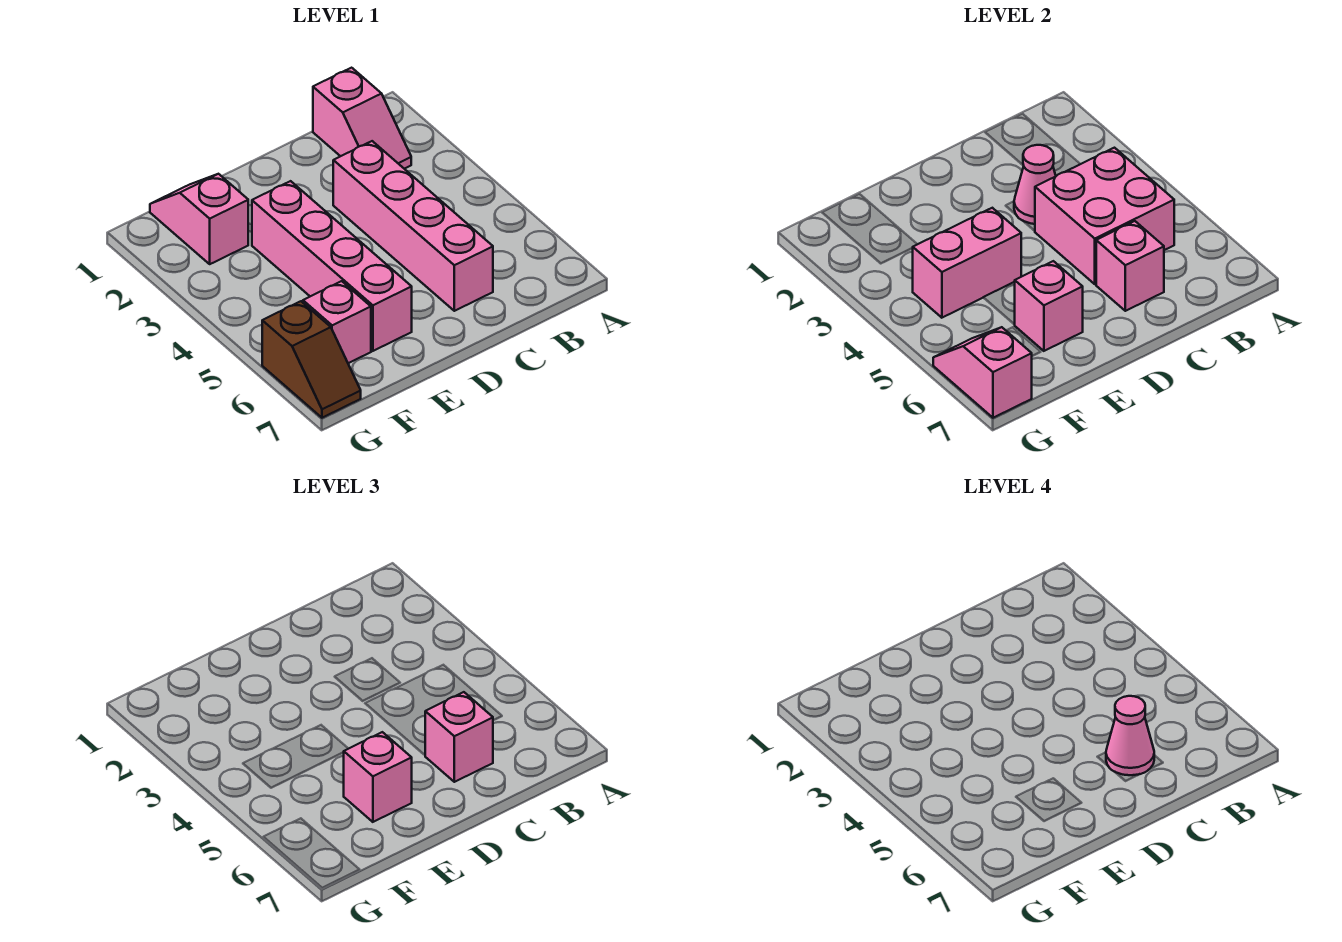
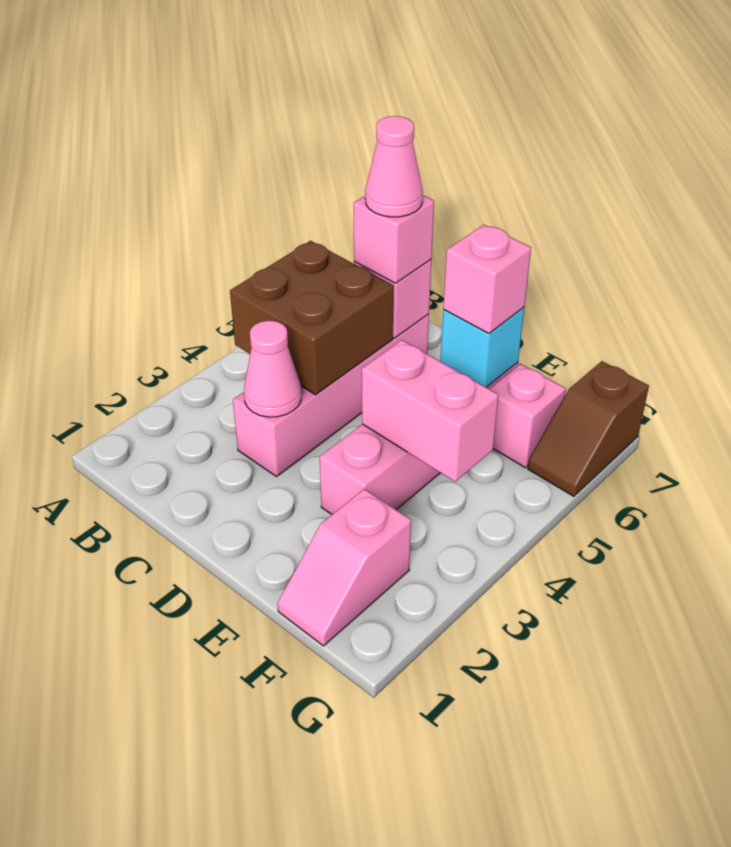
pink 1x2 slope [313,68,411,169] -> none
pink 2x2 brick [1035,148,1174,284] -> brown 2x2 brick [230,241,394,395]
pink 1x1 brick [1014,261,1083,351] -> cyan 1x1 brick [440,307,524,387]
brown 1x2 slope [262,301,361,418] -> brown 1x2 slope turned to [528,361,649,496]
pink 1x2 slope [933,327,1032,418] -> none

